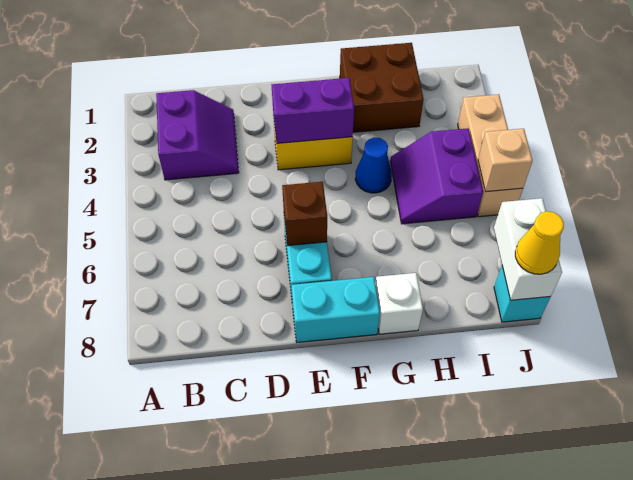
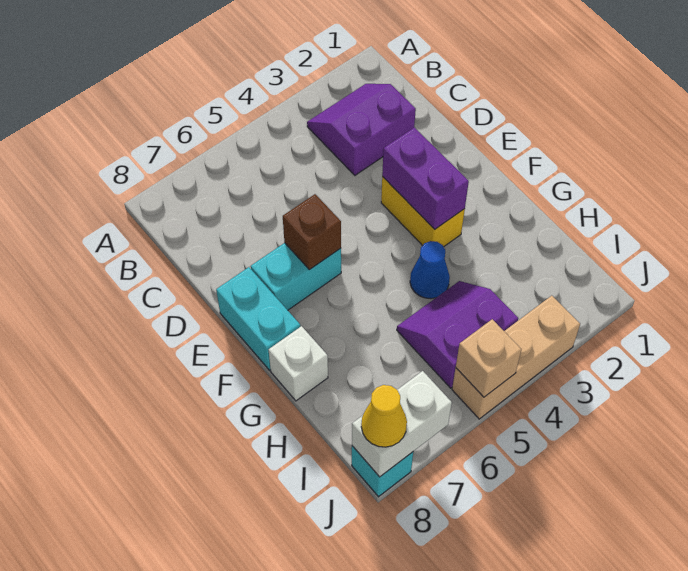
purple 2x2 slope [156,90,239,180] -> purple 2x2 slope turned to [307,84,416,175]
brown 2x2 brick [340,43,424,132] -> none

